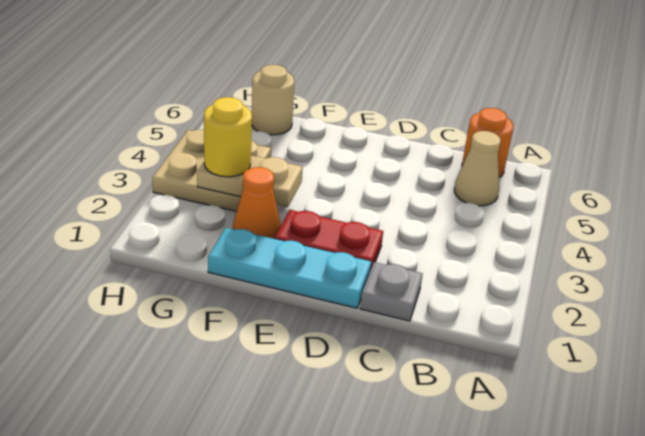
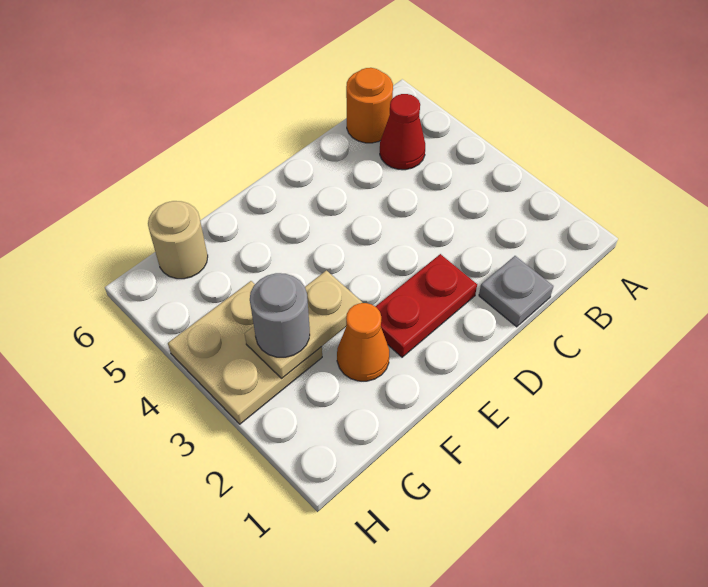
tan 1x1 cone [454,131,501,206] -> red 1x1 cone [380,94,425,170]
cyan 1x3 plate [208,228,371,308] -> none
yellow 1x1 round brick [204,97,252,177] -> grey 1x1 round brick [250,273,310,357]

